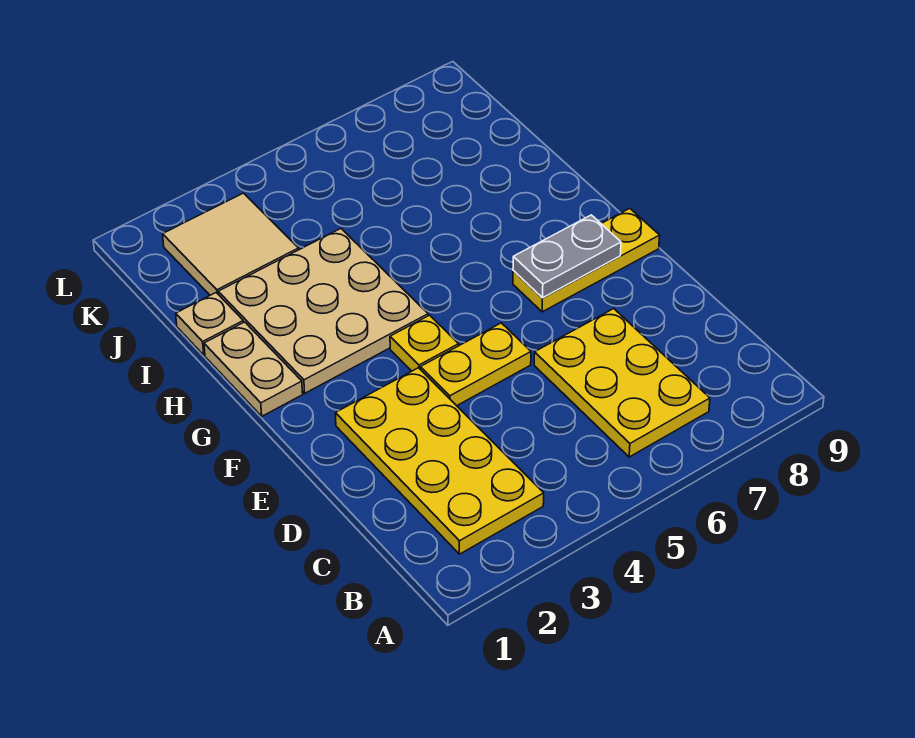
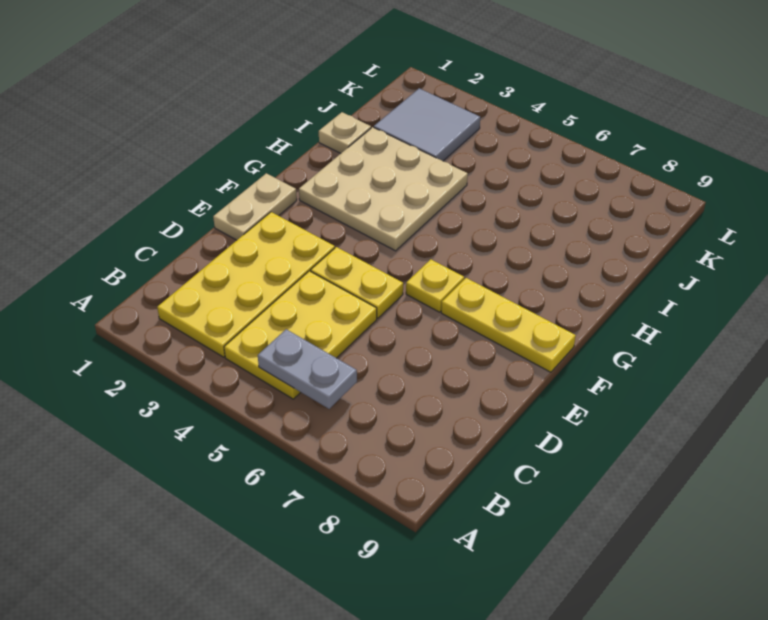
yellow 2x3 plate [534,309,710,457] -> yellow 2x3 plate moved to [224,271,377,399]
yellow 1x1 plate [390,315,459,371] -> yellow 1x1 plate moved to [406,259,464,312]
grey 1x2 plate [513,215,621,298] -> grey 1x2 plate moved to [258,329,357,409]
tan 1x2 plate [204,322,303,416] -> tan 1x2 plate moved to [213,173,297,240]
tan 2x2 tile [163,193,299,295] -> grey 2x2 tile [374,88,480,161]

